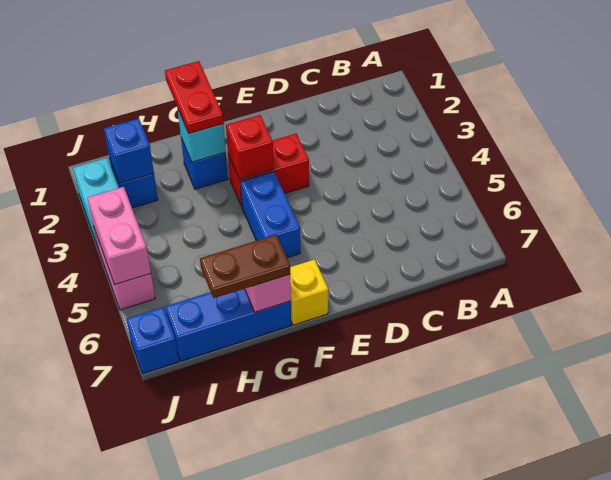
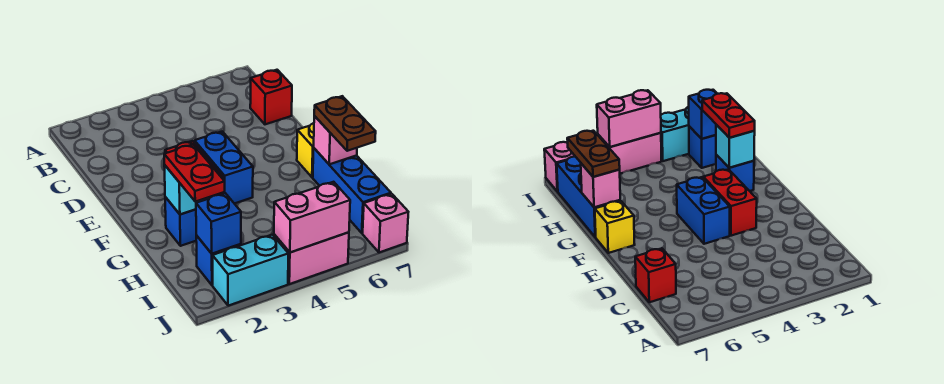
red 1x1 brick [226,115,274,180] -> red 1x1 brick moved to [250,70,292,124]
blue 1x2 brick [240,172,300,258] -> blue 1x2 brick turned to [195,131,253,204]
red 1x2 plate [165,61,224,134] -> red 1x2 plate turned to [164,144,225,202]
blue 1x1 brick [127,307,179,374] -> pink 1x1 brick [363,194,408,252]

